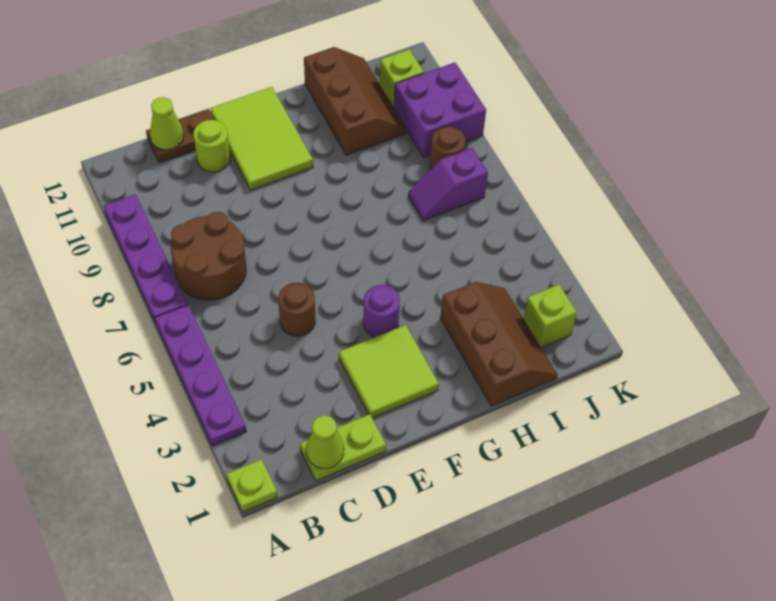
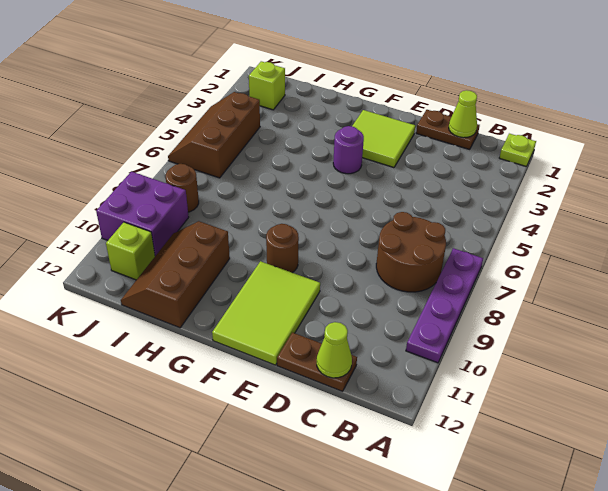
purple 1x4 plate [155,305,246,446] -> none
lime 1x2 plate [300,414,386,481] -> brown 1x2 plate [416,110,480,149]
brown 1x1 round brick [278,283,315,336] -> brown 1x1 round brick moved to [266,224,299,273]
lime 1x1 round brick [193,120,230,172] -> none
brown 2x3 slope [440,282,557,406] -> brown 2x3 slope moved to [168,92,260,178]
purple 1x2 slope [408,148,488,221] -> none

